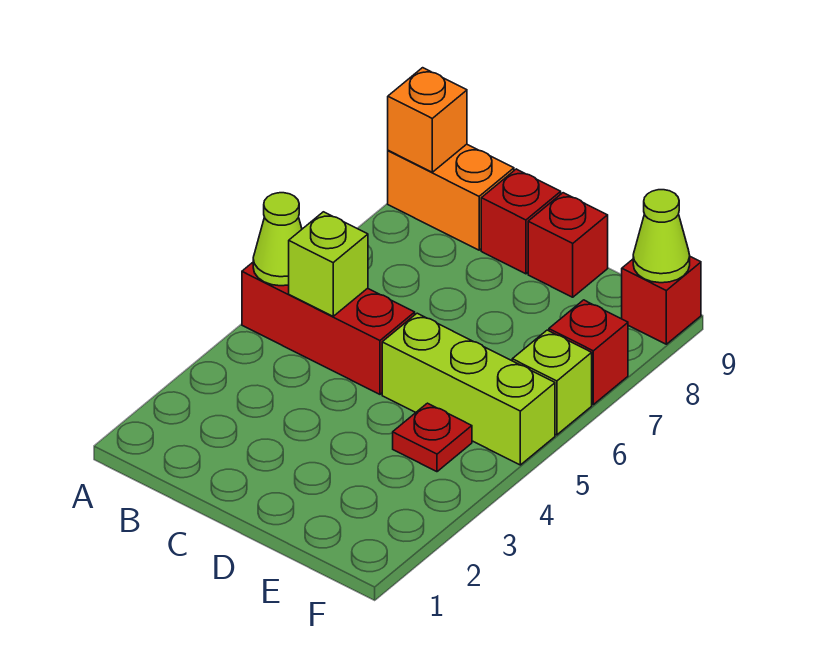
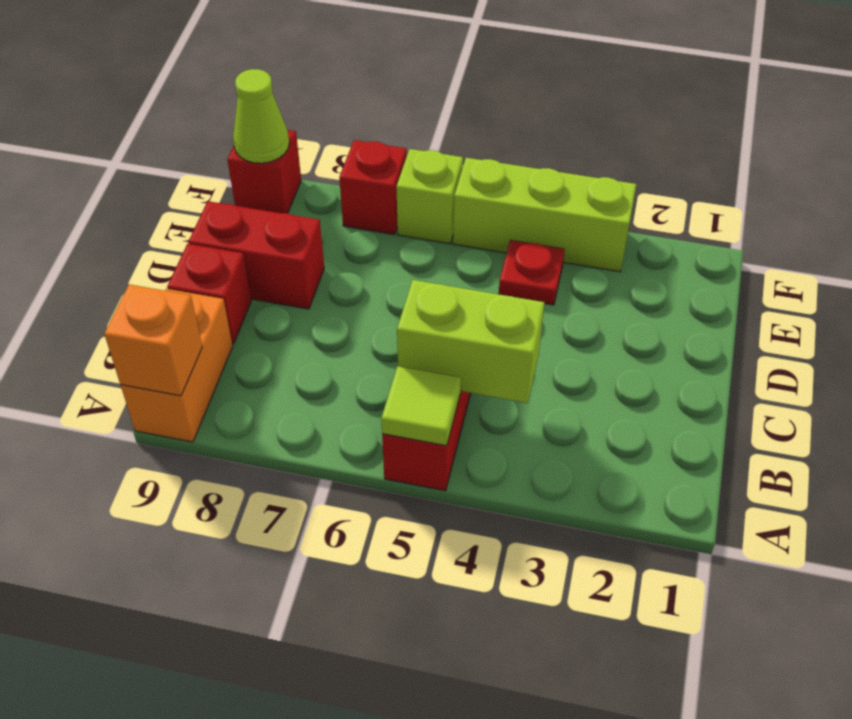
lime 1x1 cone [253,193,302,286] -> lime 1x1 tile [381,366,461,446]
lime 1x1 brick [289,212,368,316] -> lime 1x2 brick [397,280,545,403]
lime 1x3 brick [382,313,555,465] -> lime 1x3 brick turned to [453,158,636,272]
red 1x1 brick [528,193,608,297] -> red 1x2 brick [189,201,324,309]

